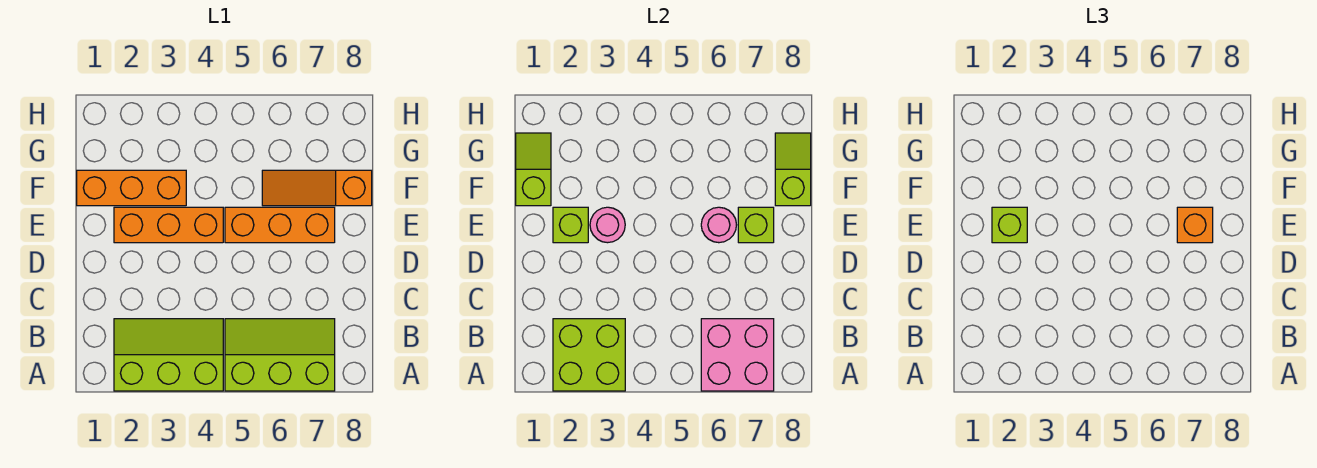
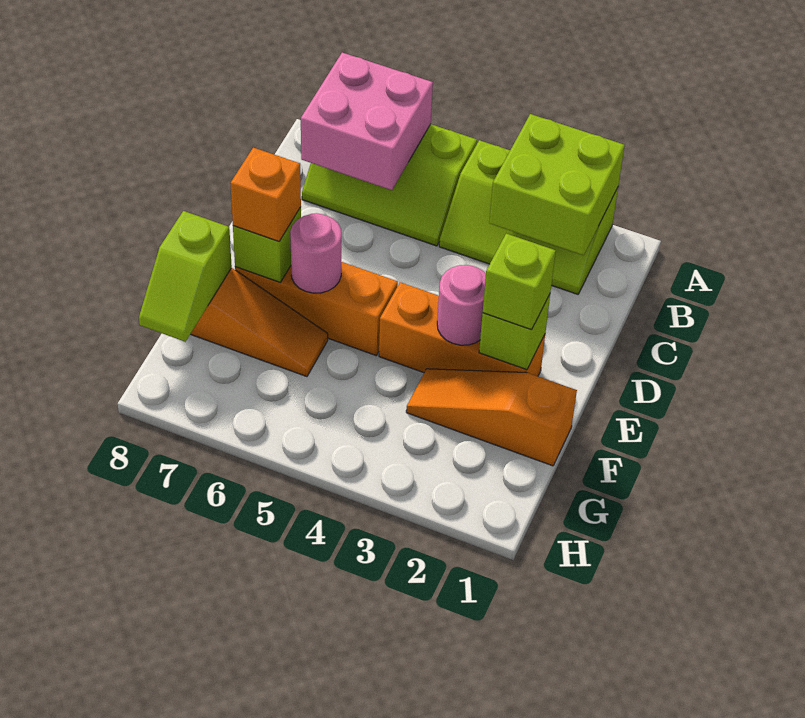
orange 1x3 brick [77,170,186,206] -> orange 1x3 slope [406,369,577,466]
lime 1x2 slope [516,133,551,206] -> none

